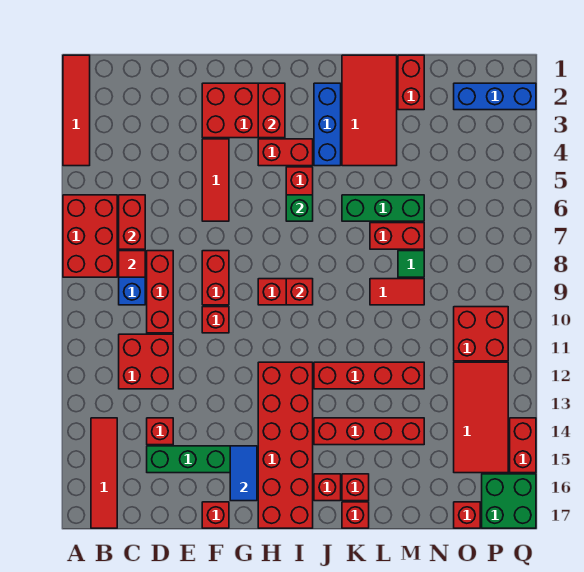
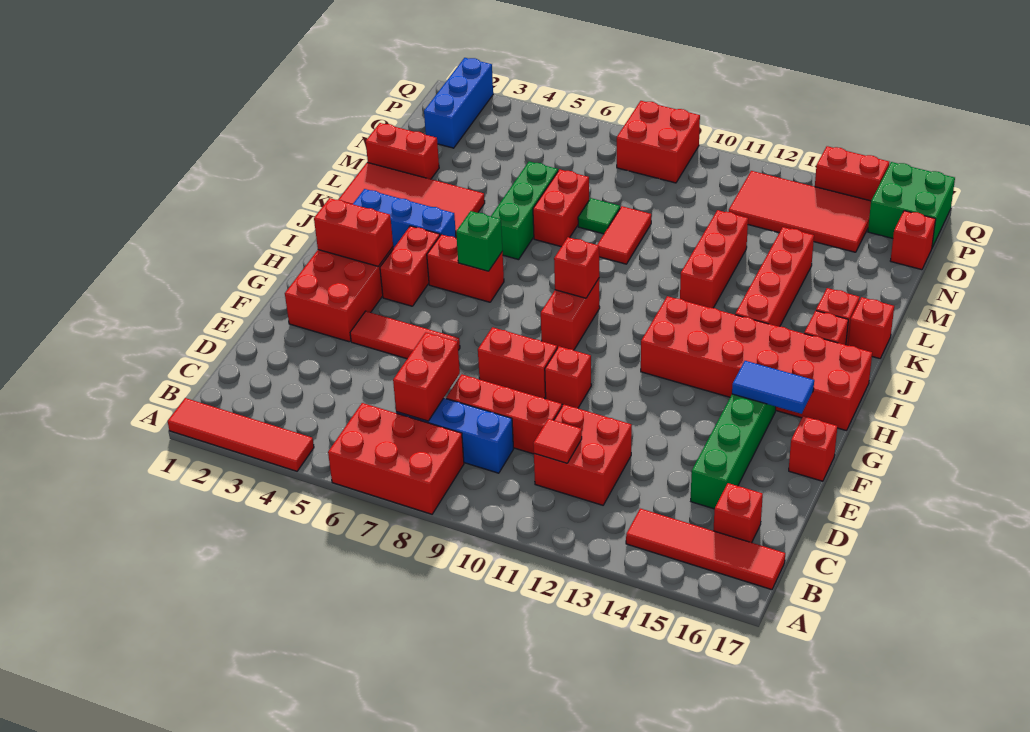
red 1x2 brick [119,195,145,249] -> red 1x2 brick turned to [393,332,460,421]
red 1x1 tile [119,251,145,277] -> red 1x1 tile moved to [533,419,582,463]
red 1x1 brick [147,418,173,445] -> red 1x1 brick moved to [713,483,763,543]
red 1x4 brick [314,362,424,389] -> red 1x3 brick [680,210,748,308]
red 2x2 brick [454,307,508,361] -> red 2x2 brick moved to [617,101,700,183]

